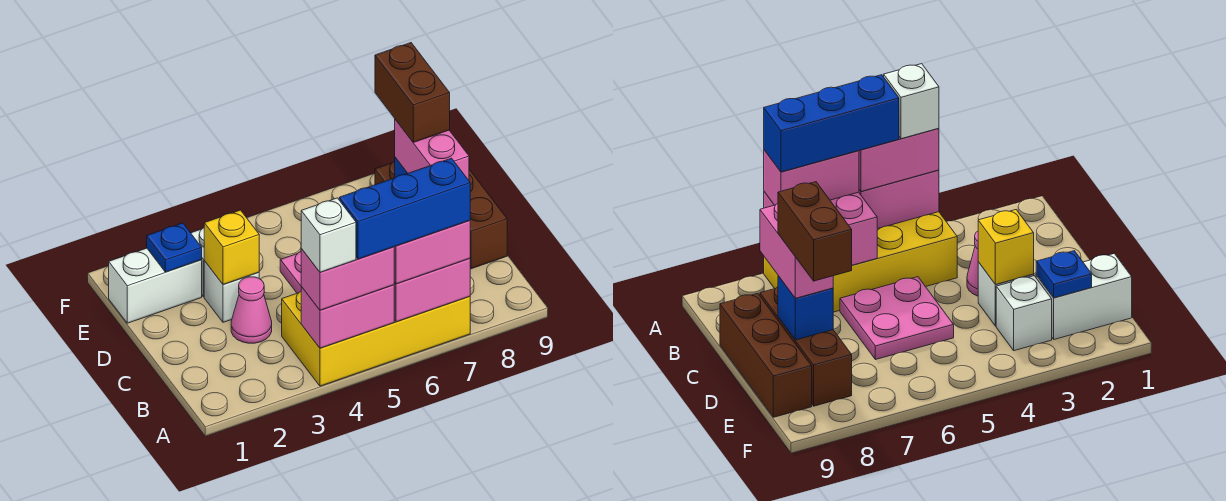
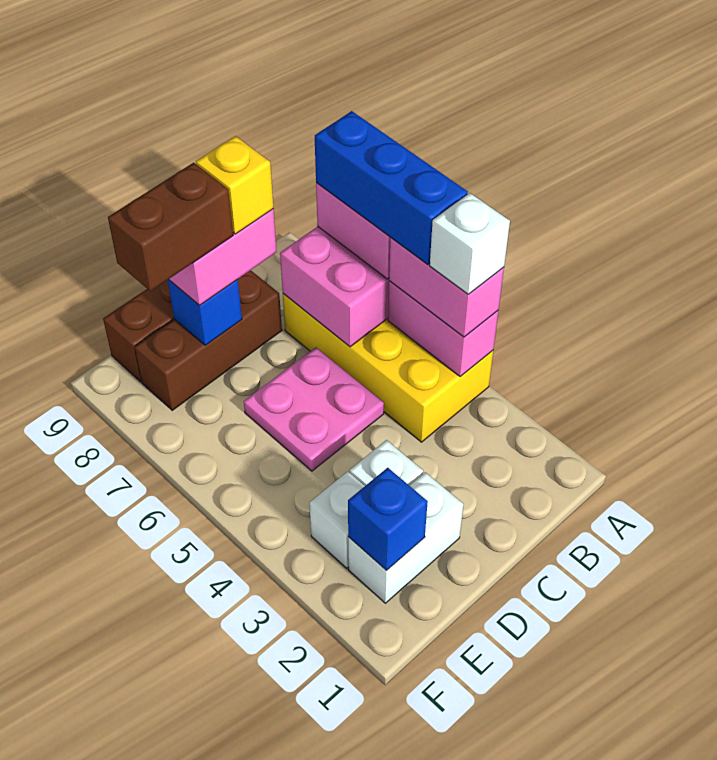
pink 1x1 cone [231,277,272,343] -> none
yellow 1x1 brick [204,210,259,284] -> yellow 1x1 brick moved to [196,136,273,234]
white 1x2 brick [109,248,202,323] -> white 1x2 brick turned to [348,472,464,603]
blue 1x1 plate [147,223,202,272] -> blue 1x1 brick [348,468,428,570]

